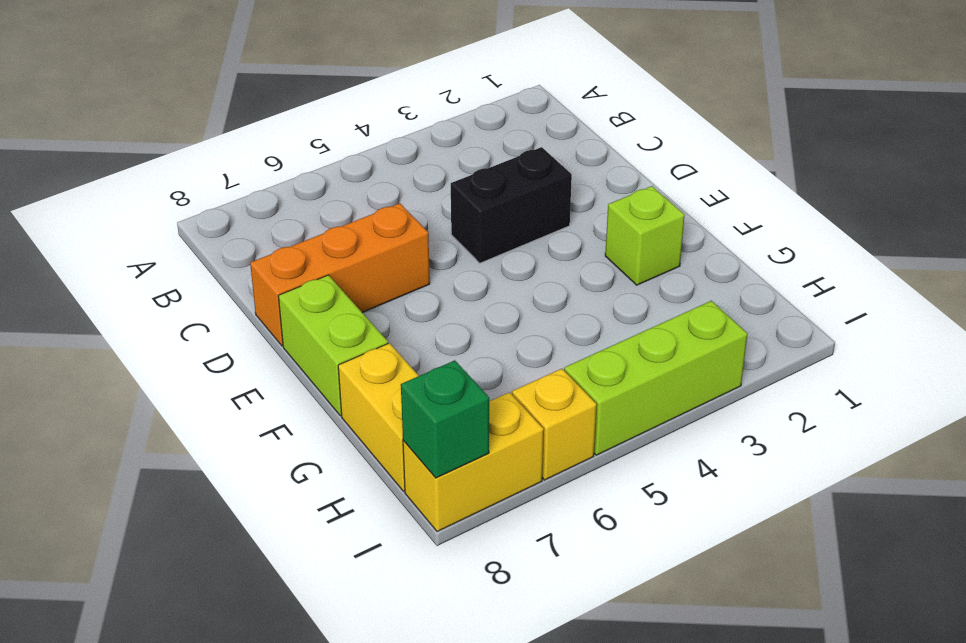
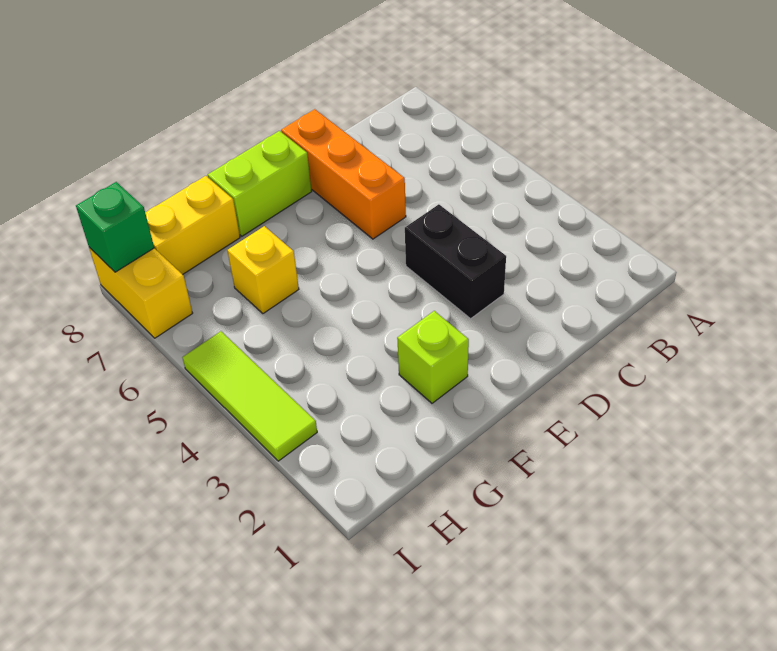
lime 1x3 brick [564,301,747,455] -> lime 1x3 tile [182,331,317,461]
yellow 1x1 brick [512,369,597,480] -> yellow 1x1 brick moved to [227,226,299,314]

